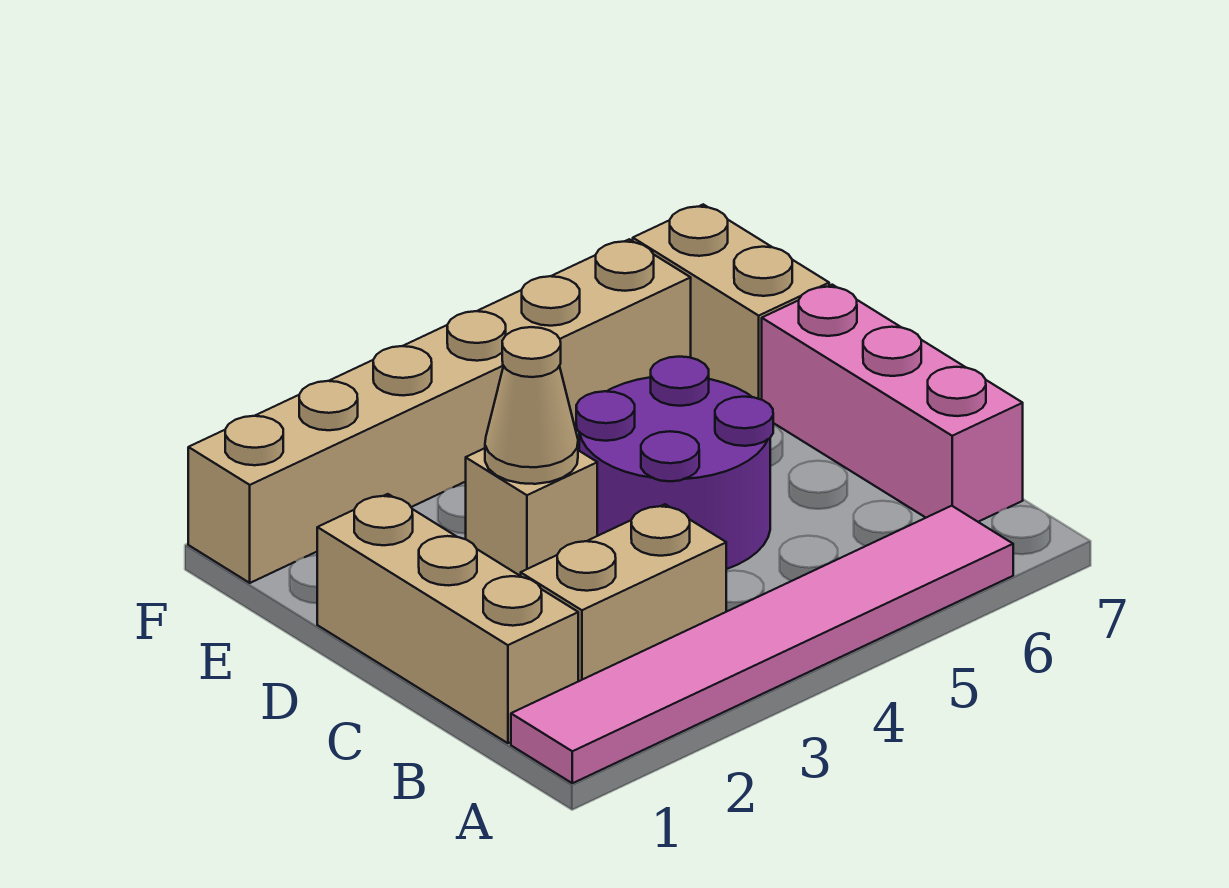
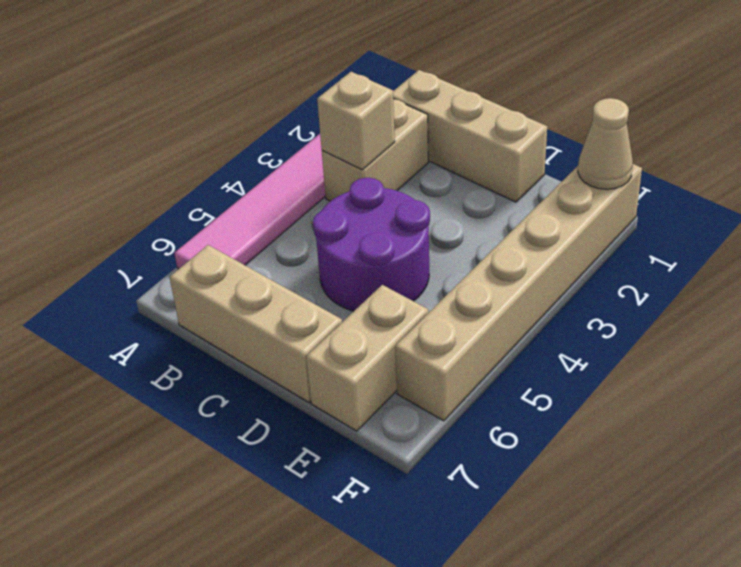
pink 1x3 brick [762,285,1023,522] -> tan 1x3 brick [169,245,342,403]
tan 1x1 brick [466,448,597,576] -> tan 1x1 brick moved to [317,72,395,170]
tan 1x1 cone [485,327,578,484] -> tan 1x1 cone moved to [578,98,633,189]
tan 1x2 brick [633,204,829,400] -> tan 1x2 brick turned to [306,285,429,431]

